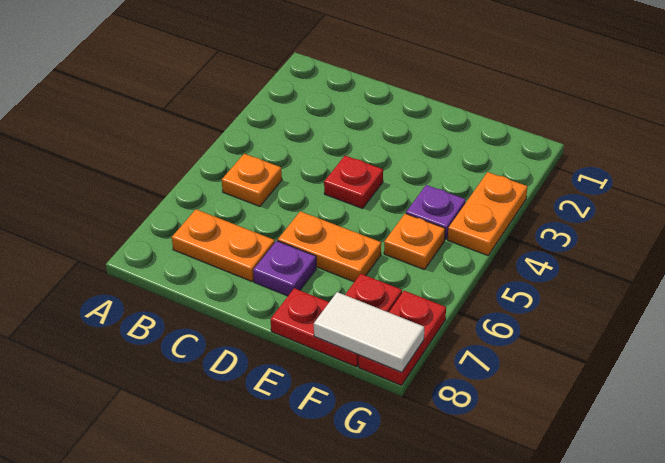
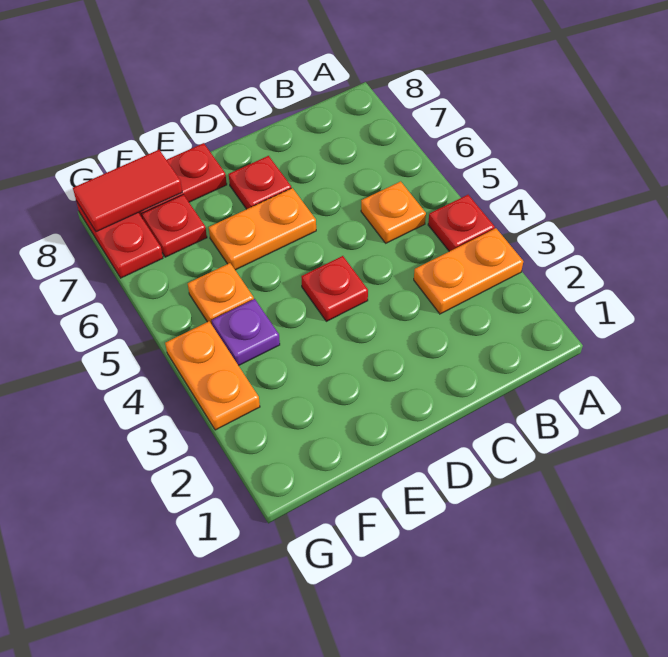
none -> red 1x1 plate [428,195,495,251]
orange 1x2 plate [172,209,275,282] -> orange 1x2 plate moved to [414,228,523,314]
purple 1x1 plate [253,241,316,296] -> red 1x1 plate [229,156,291,209]
white 1x2 tile [314,292,424,372] -> red 1x2 tile [73,150,182,232]

